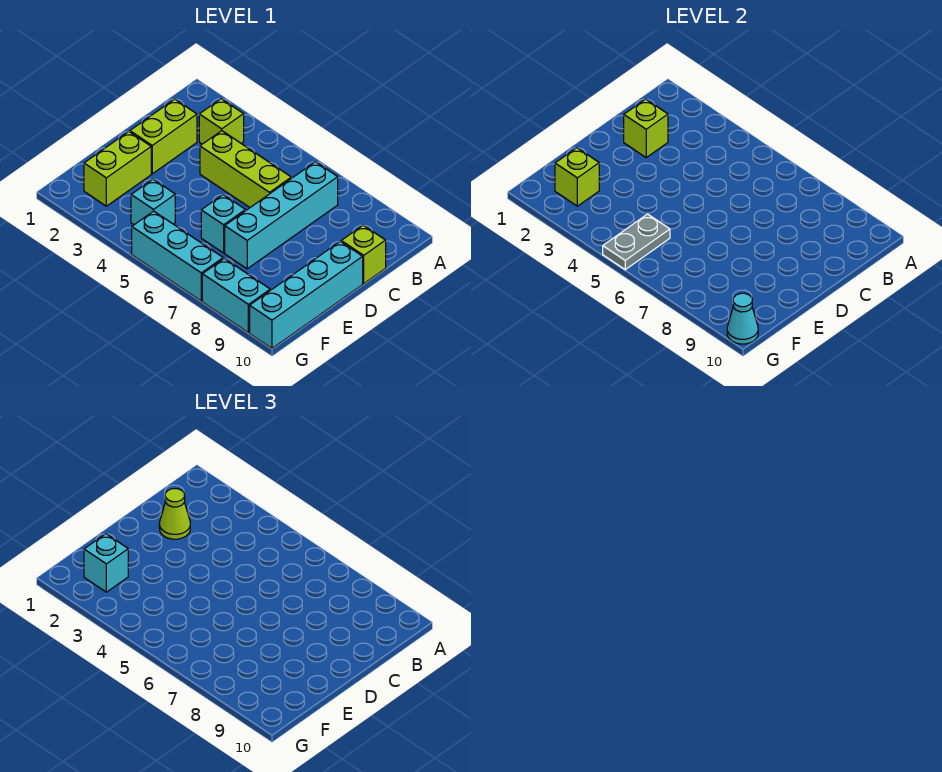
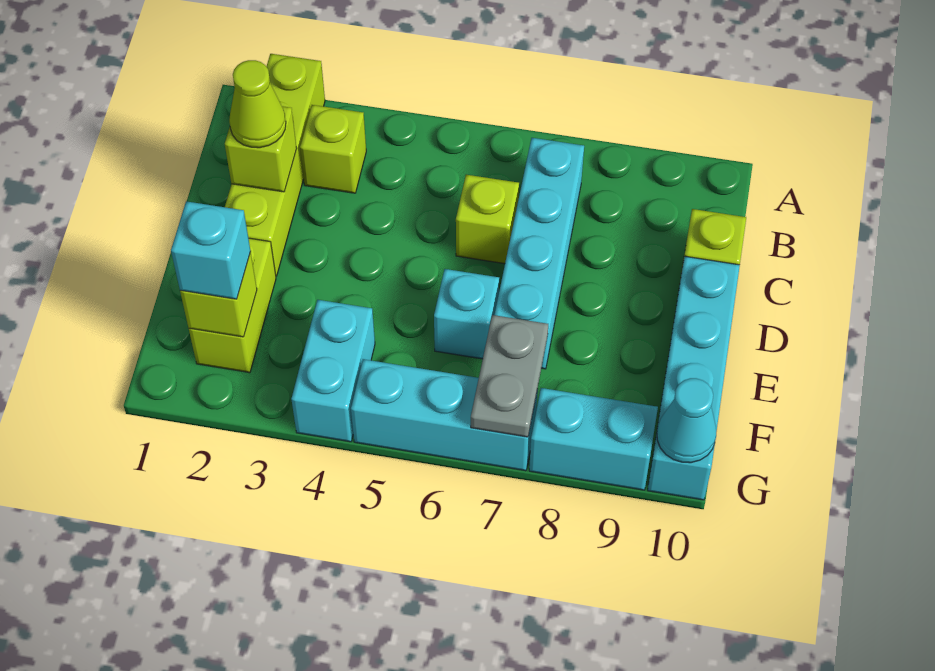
lime 1x2 brick [130,99,197,174] -> lime 1x4 brick [225,54,325,276]
lime 1x3 brick [200,131,291,207] -> lime 1x1 brick [456,175,519,264]
cyan 1x1 brick [131,179,175,225] -> cyan 1x2 brick [291,300,375,442]
grey 1x2 plate [603,214,670,270] -> grey 1x2 plate moved to [471,315,548,437]

